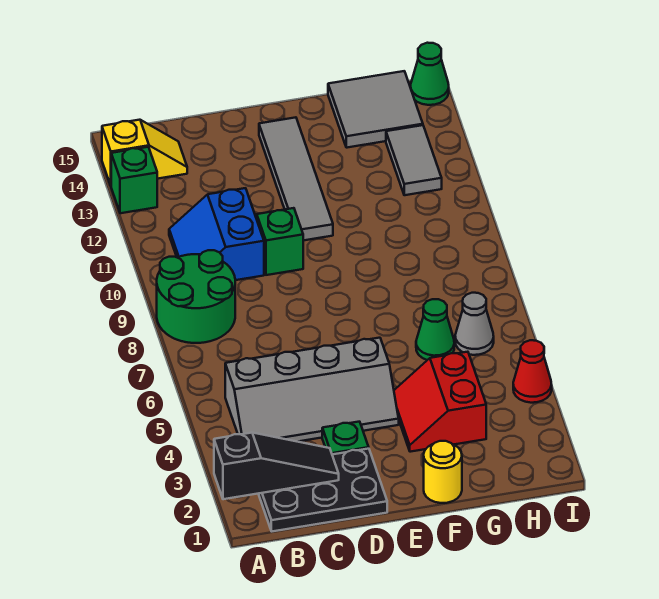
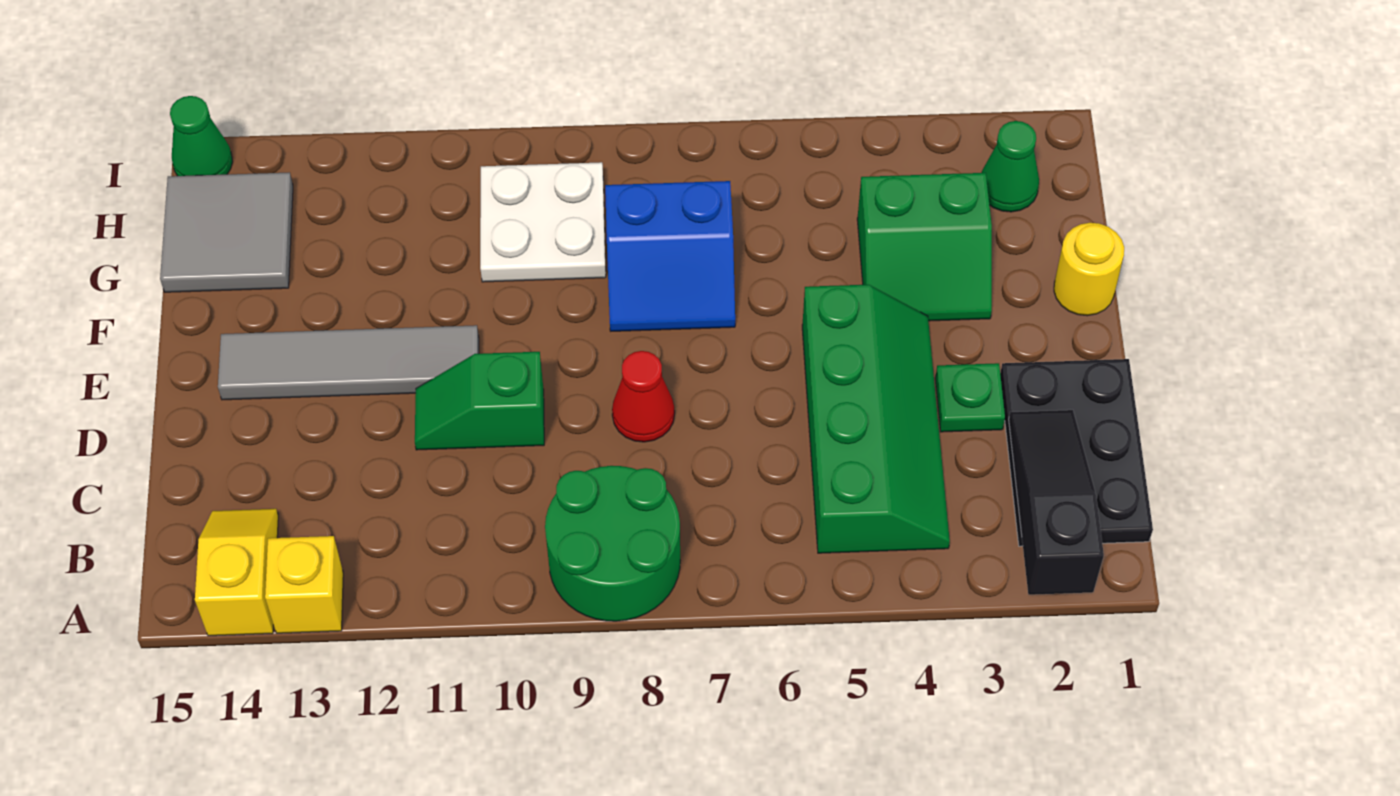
green 1x1 brick [111,147,157,213] -> yellow 1x1 brick [265,536,343,633]
grey 2x4 slope [225,338,399,442] -> green 2x4 slope [802,285,950,553]
blue 2x2 slope [169,188,264,280] -> blue 2x2 slope moved to [605,181,735,331]
red 2x2 slope [394,352,486,452] -> green 2x2 slope [857,173,992,321]
green 1x1 cone [416,299,454,360] -> green 1x1 cone moved to [981,121,1039,212]
none -> white 2x2 plate [480,162,606,282]
grey 1x1 cone [455,293,494,355] -> none
grey 1x2 tile [386,125,442,195] -> none
red 1x1 cone [513,340,552,403] -> red 1x1 cone moved to [612,351,675,442]

